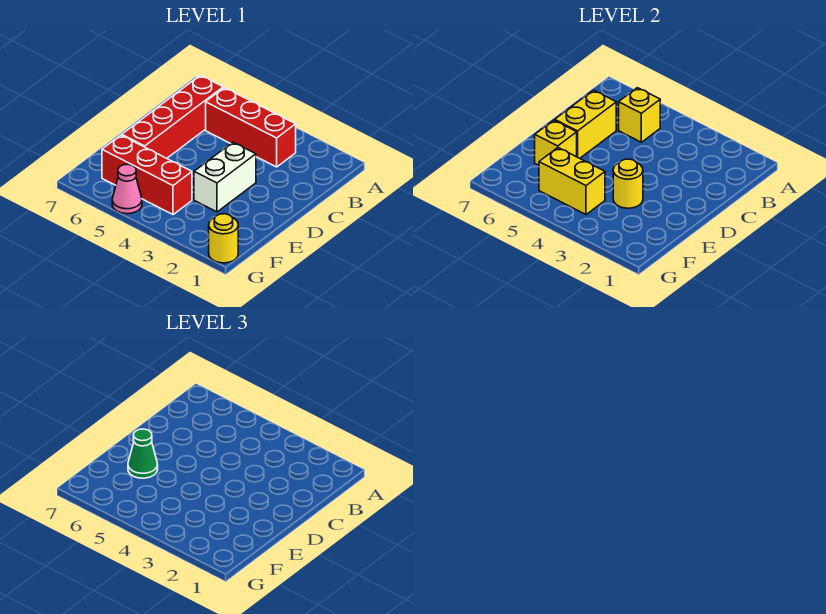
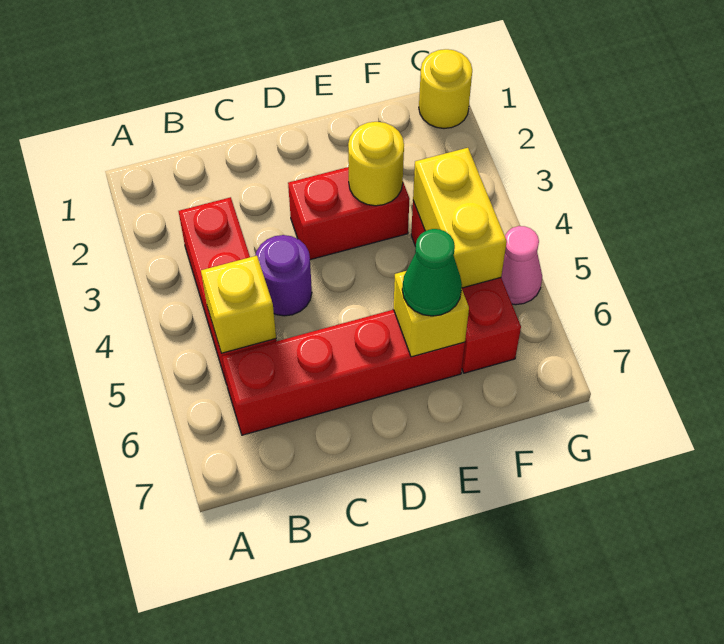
none -> purple 1x1 round brick [255,235,312,316]
yellow 1x2 brick [555,90,616,158] -> none
white 1x2 brick [194,142,256,212] -> red 1x2 brick [288,167,410,260]

